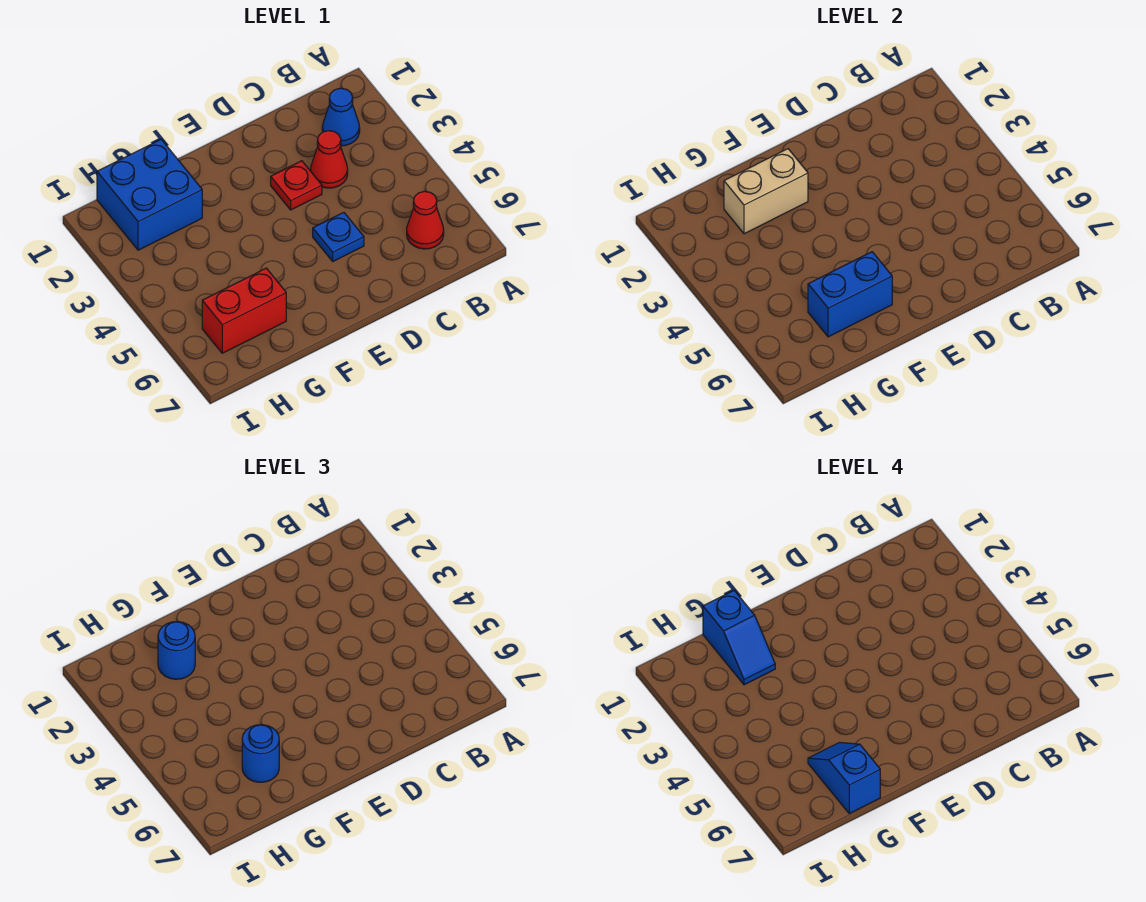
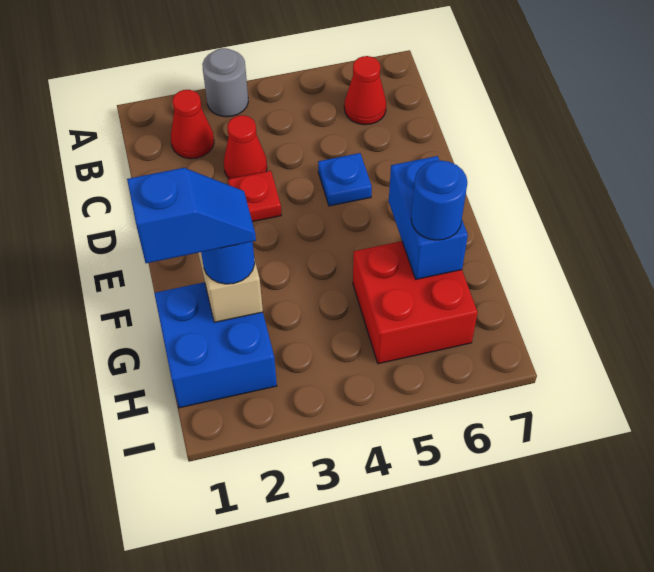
none -> grey 1x1 round brick [202,48,248,117]
blue 1x1 cone [322,88,360,146] -> red 1x1 cone [171,90,214,159]
red 1x2 brick [202,268,286,353] -> red 2x2 brick [353,241,478,364]
blue 1x2 slope [808,743,880,813] -> none

